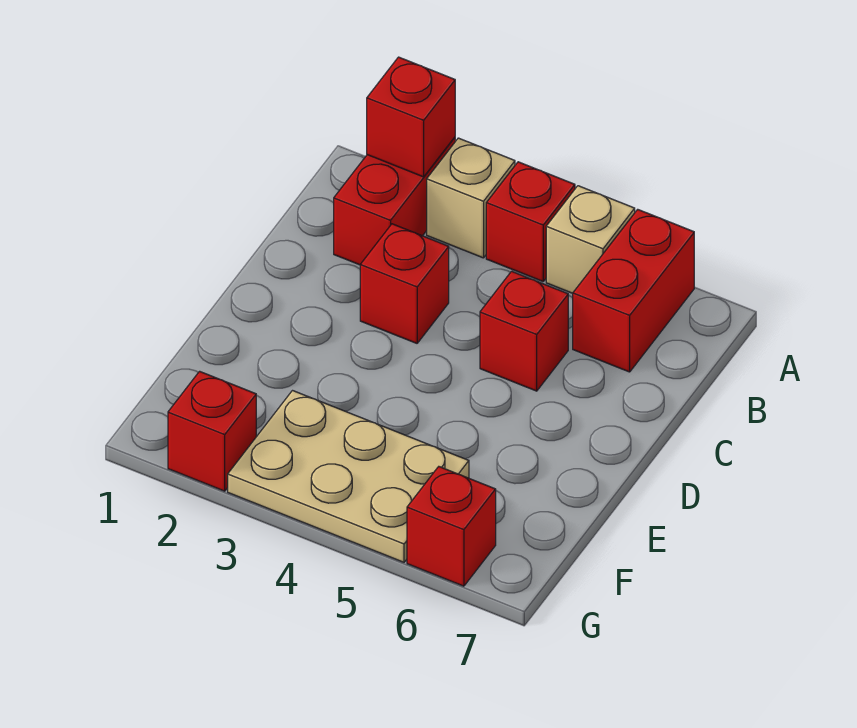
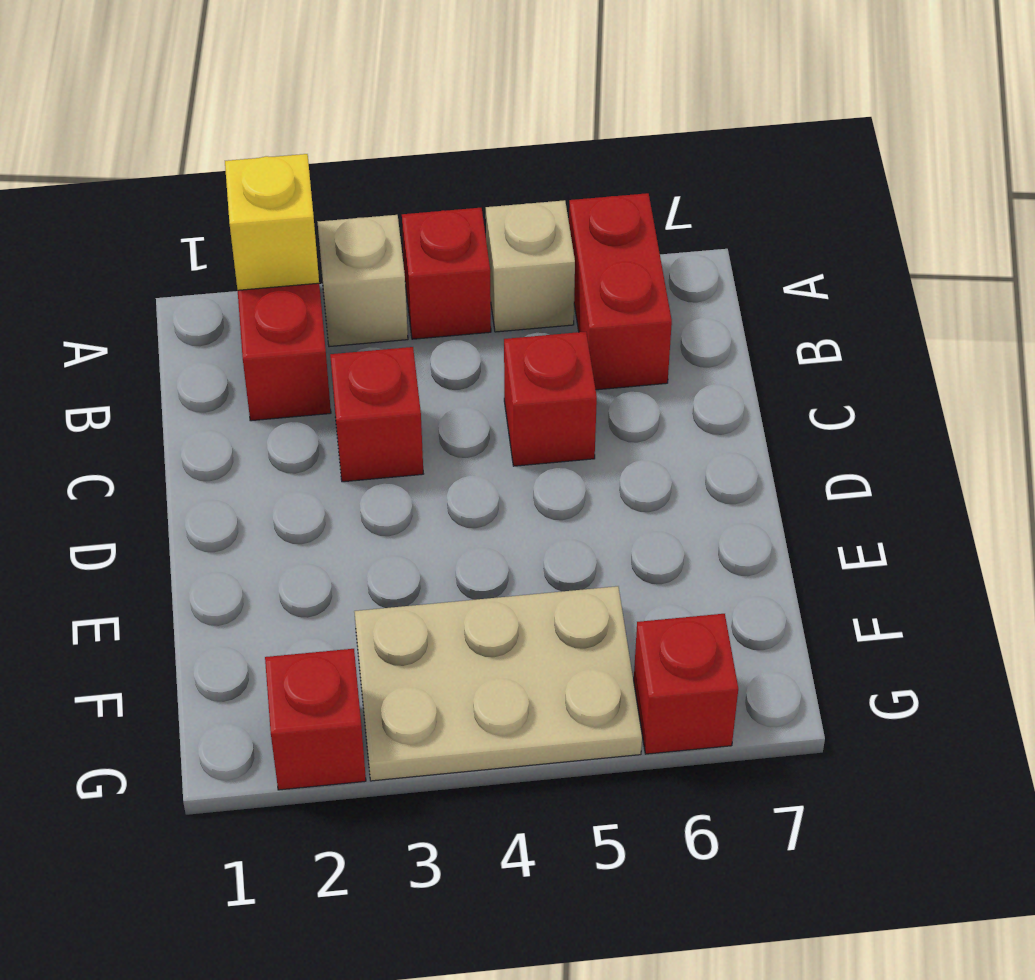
red 1x1 brick [367,57,455,177] -> yellow 1x1 brick [225,154,319,290]

